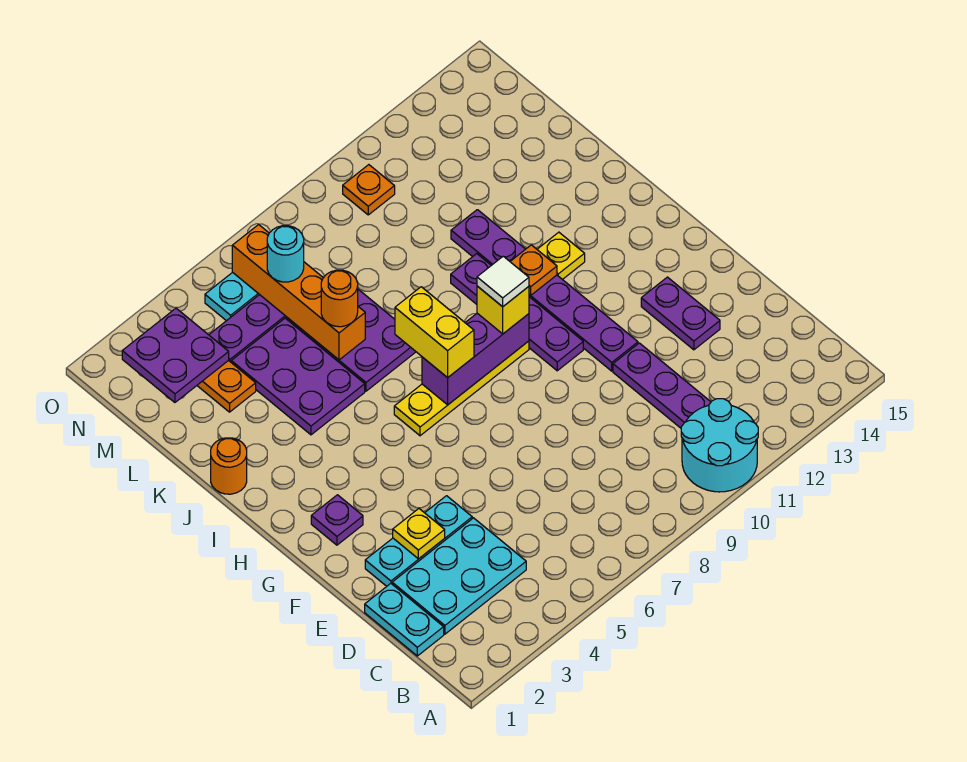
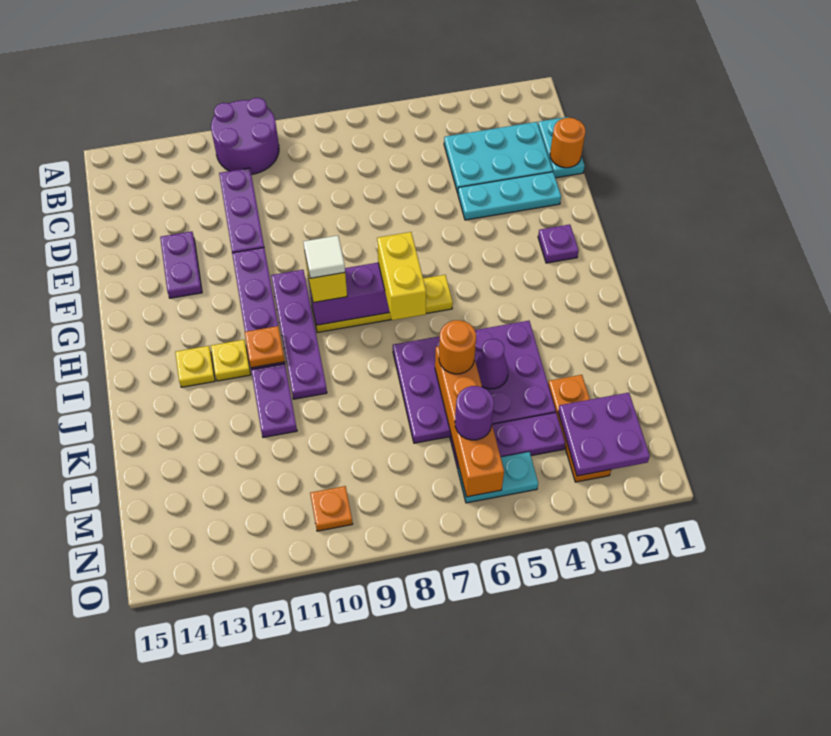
cyan 2x2 round brick [681,399,758,492] -> purple 2x2 round brick [211,98,279,175]
yellow 1x1 plate [393,509,445,559] -> yellow 1x1 plate moved to [175,346,215,387]
orange 1x1 round brick [211,438,247,494] -> orange 1x1 round brick moved to [550,118,586,168]
none -> purple 1x1 cone [476,339,508,389]
cyan 1x1 round brick [267,226,304,282] -> purple 1x1 round brick [455,386,494,440]

